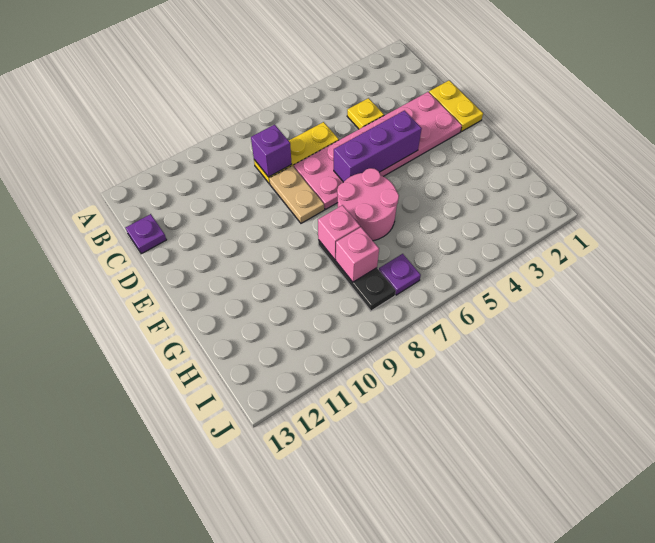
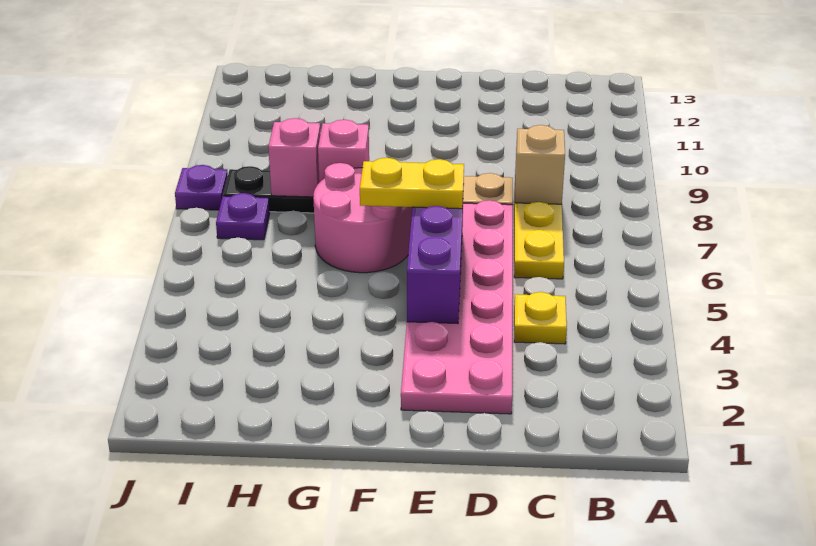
purple 1x1 brick [251,125,292,177] -> tan 1x1 brick [515,125,565,204]
purple 1x1 plate [126,214,167,254] -> purple 1x1 plate moved to [175,165,228,210]
yellow 1x2 plate [429,80,483,132] -> yellow 1x2 plate moved to [360,158,464,209]

